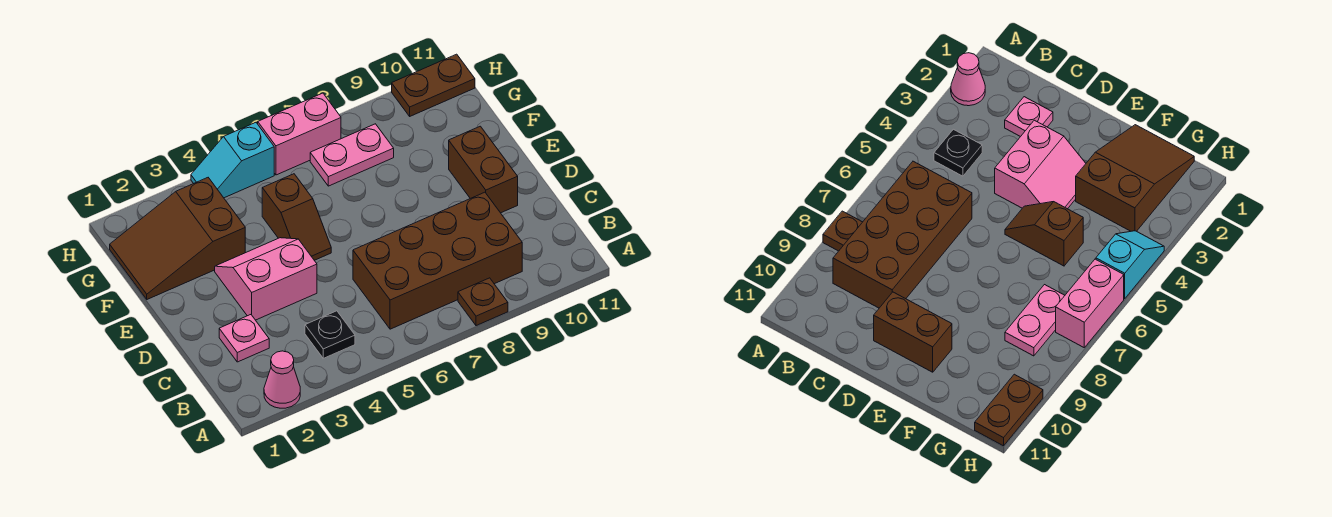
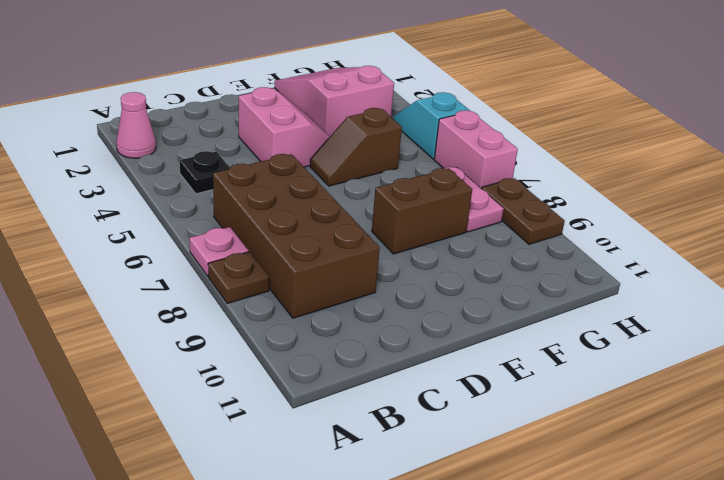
pink 1x1 plate [219,315,269,362] -> pink 1x1 plate moved to [189,227,249,276]
brown 1x2 brick [449,126,518,213] -> brown 1x2 brick moved to [372,168,472,254]
brown 2x3 slope [110,178,245,299] -> pink 2x3 slope [275,66,394,136]
brown 1x2 plate [392,54,475,116] -> brown 1x2 plate moved to [482,178,565,244]

